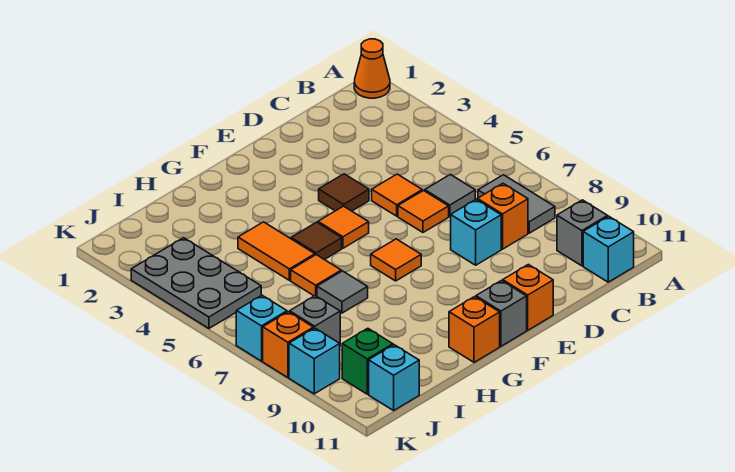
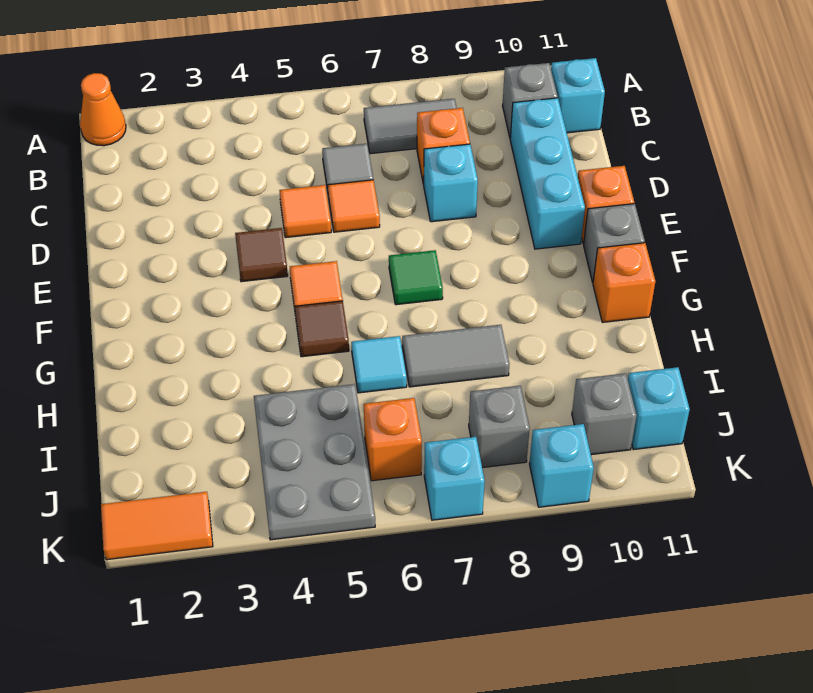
none -> cyan 1x3 brick [510,98,585,249]
orange 1x1 tile [371,239,421,281] -> green 1x1 tile [389,250,443,305]
orange 1x2 tile [238,222,315,280] -> orange 1x2 tile moved to [101,492,213,560]
orange 1x1 tile [291,255,341,296] -> cyan 1x1 tile [351,336,407,393]
grey 1x1 tile [317,271,368,313] -> grey 1x2 tile [402,325,509,387]
grey 2x3 plate [131,238,261,328] -> grey 2x3 plate turned to [254,384,375,540]
green 1x1 brick [342,328,393,394] -> grey 1x1 brick [572,373,637,455]
orange 1x1 brick [263,312,313,378] -> orange 1x1 brick moved to [364,398,422,481]

